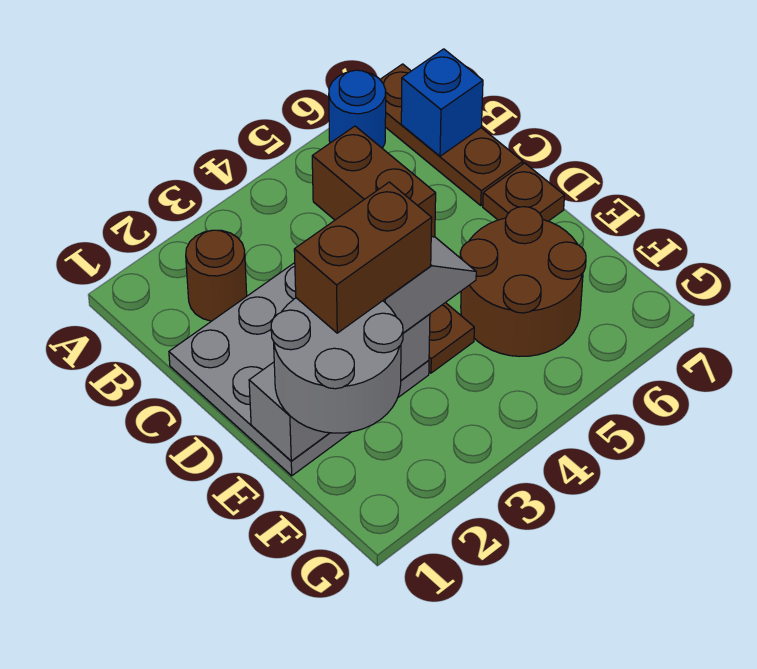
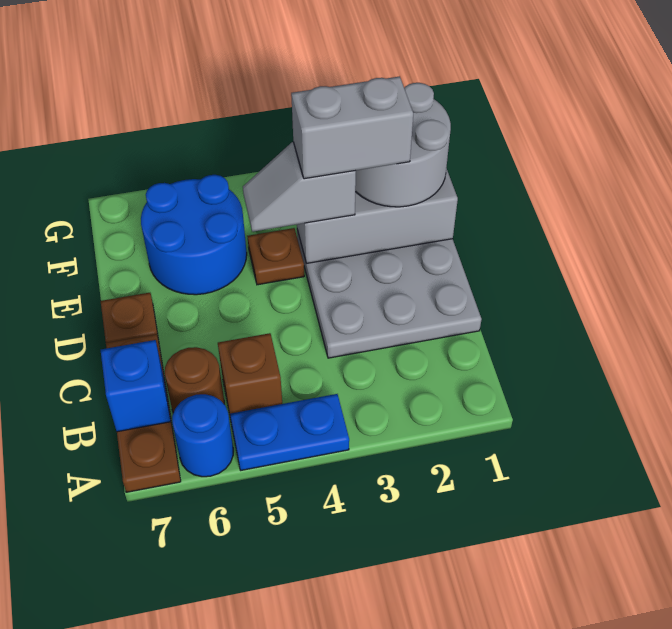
none -> blue 1x2 plate [230,394,349,470]
brown 1x1 round brick [186,230,247,321] -> brown 1x1 round brick moved to [165,347,224,413]
brown 1x2 brick [312,126,436,237] -> brown 1x1 brick [218,333,282,414]
brown 1x2 brick [294,182,432,333] -> grey 1x2 brick [291,76,413,179]
brown 2x2 round brick [460,207,586,356] -> blue 2x2 round brick [141,175,247,295]

